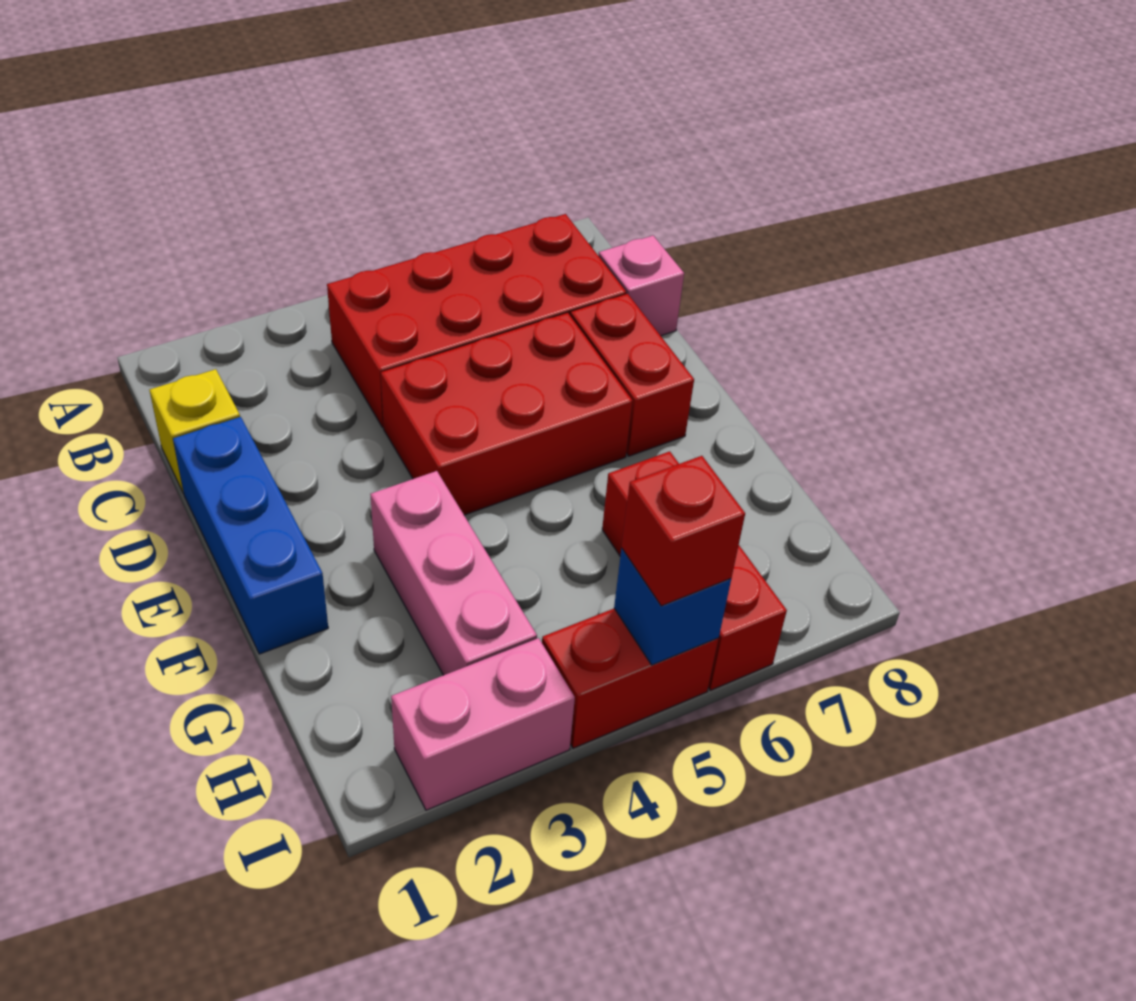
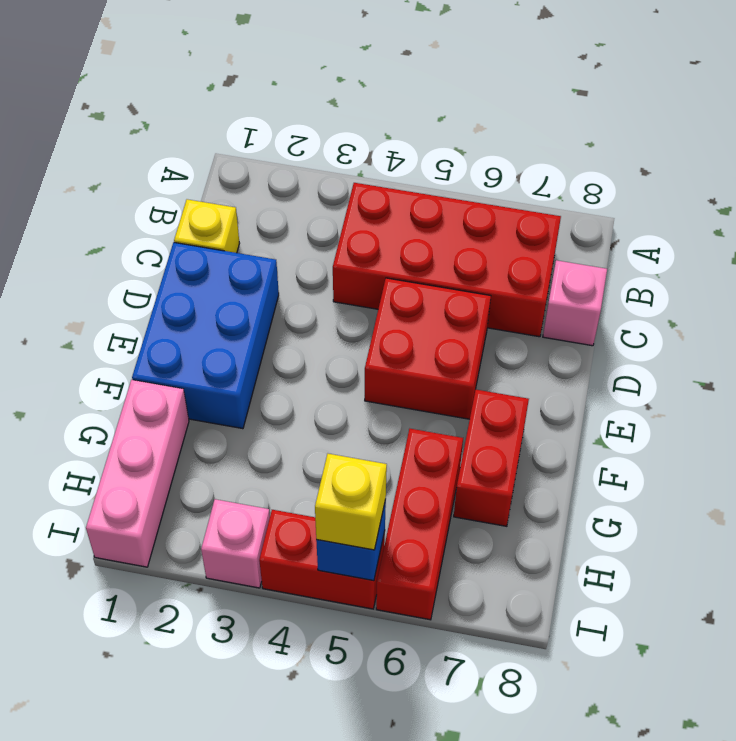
blue 1x3 brick [173,417,328,654] -> blue 2x3 brick [132,243,279,429]
red 2x3 brick [381,313,632,515] -> red 2x2 brick [365,278,491,419]
red 1x2 brick [571,294,694,456] -> red 1x2 brick moved to [454,389,529,526]
pink 1x3 brick [370,471,537,675] -> pink 1x3 brick moved to [86,380,189,567]
pink 1x2 brick [391,638,575,810] -> pink 1x1 brick [201,499,270,588]
red 1x1 brick [622,456,745,606] -> yellow 1x1 brick [315,454,387,550]

